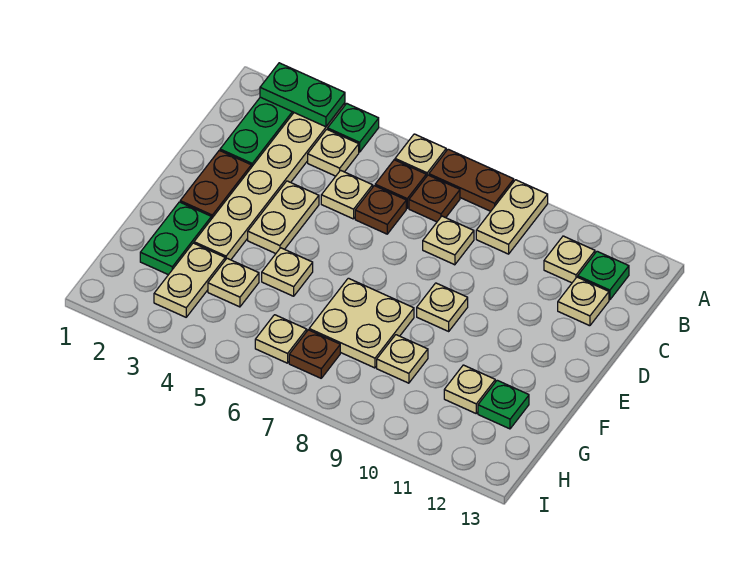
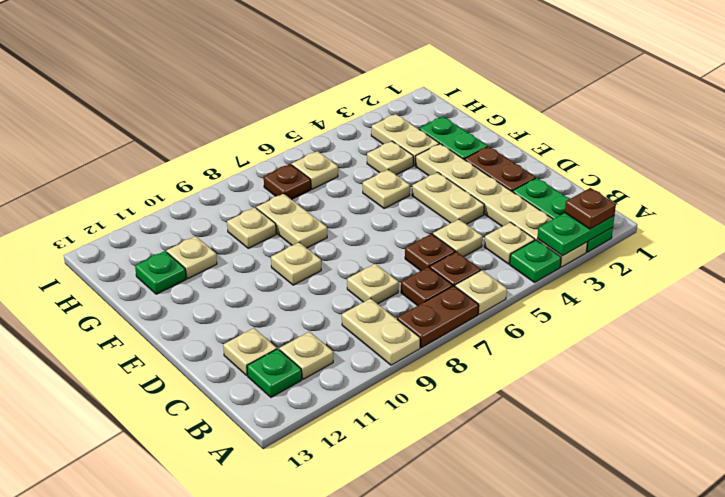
none -> brown 1x1 plate [565,188,616,229]
tan 2x2 plate [309,278,414,368] -> tan 1x2 plate [256,194,327,248]

